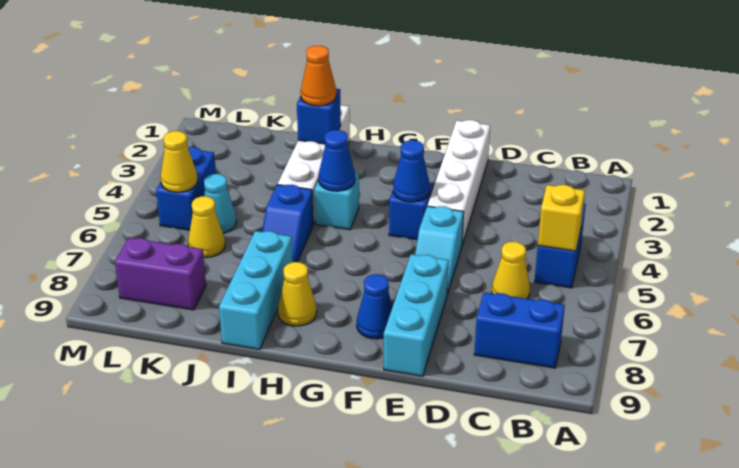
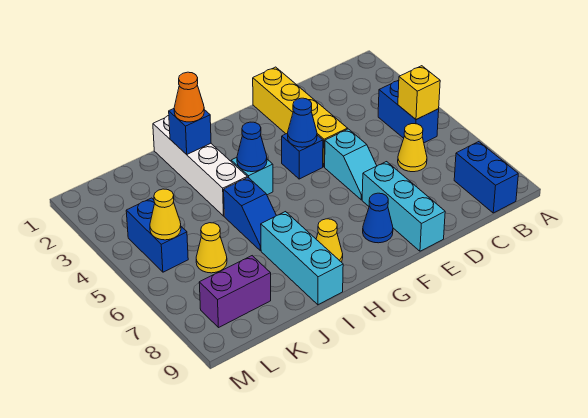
blue 1x2 brick [474,292,565,368] -> blue 1x2 brick turned to [454,142,518,213]
white 1x4 brick [427,120,490,245] -> yellow 1x4 brick [253,67,348,167]
cyan 1x1 cone [204,174,237,233] -> none

